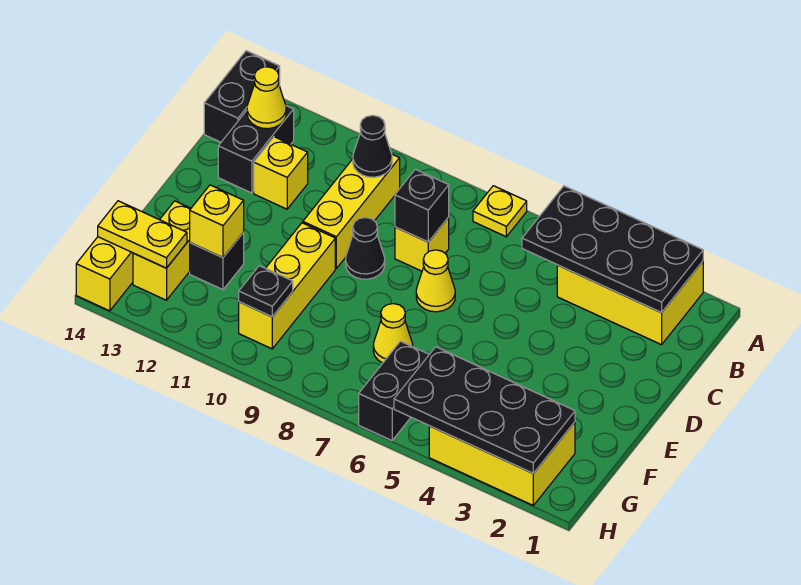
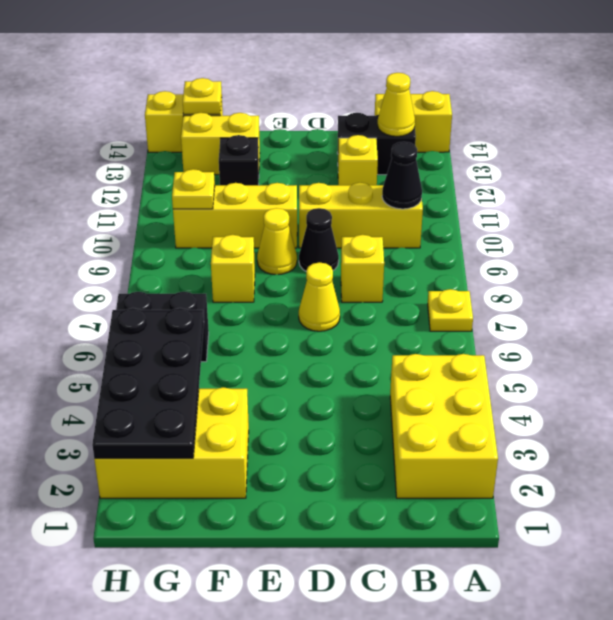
black 2x4 plate [522,186,703,313] -> none
black 1x2 brick [204,51,280,142] -> yellow 1x2 brick [375,91,452,152]
black 1x1 brick [395,169,449,242] -> none
yellow 1x1 cone [373,304,413,363] -> yellow 1x1 cone moved to [257,208,297,275]
yellow 1x1 brick [190,185,244,257] -> yellow 1x1 brick moved to [211,235,255,302]
yellow 2x3 brick [429,422,575,505] -> yellow 2x3 brick turned to [94,387,249,498]
black 1x1 plate [239,266,293,317] -> yellow 1x1 plate [172,169,215,209]
yellow 1x2 plate [98,201,187,268] -> yellow 1x1 plate [183,78,222,114]

